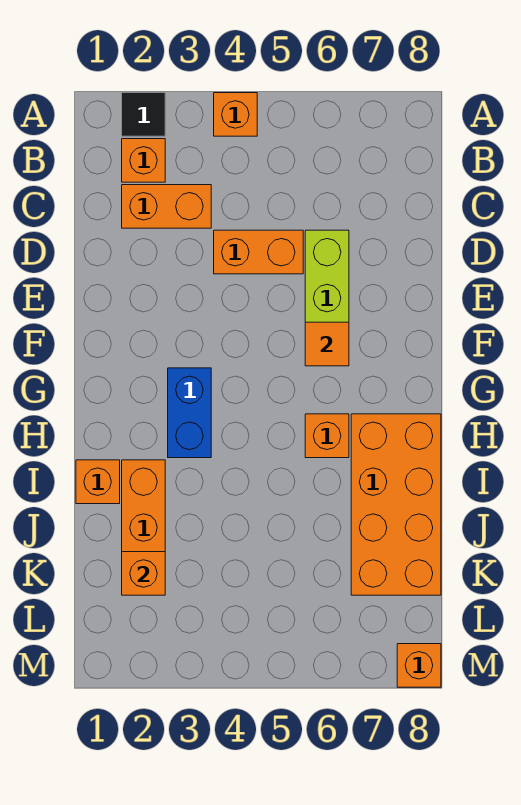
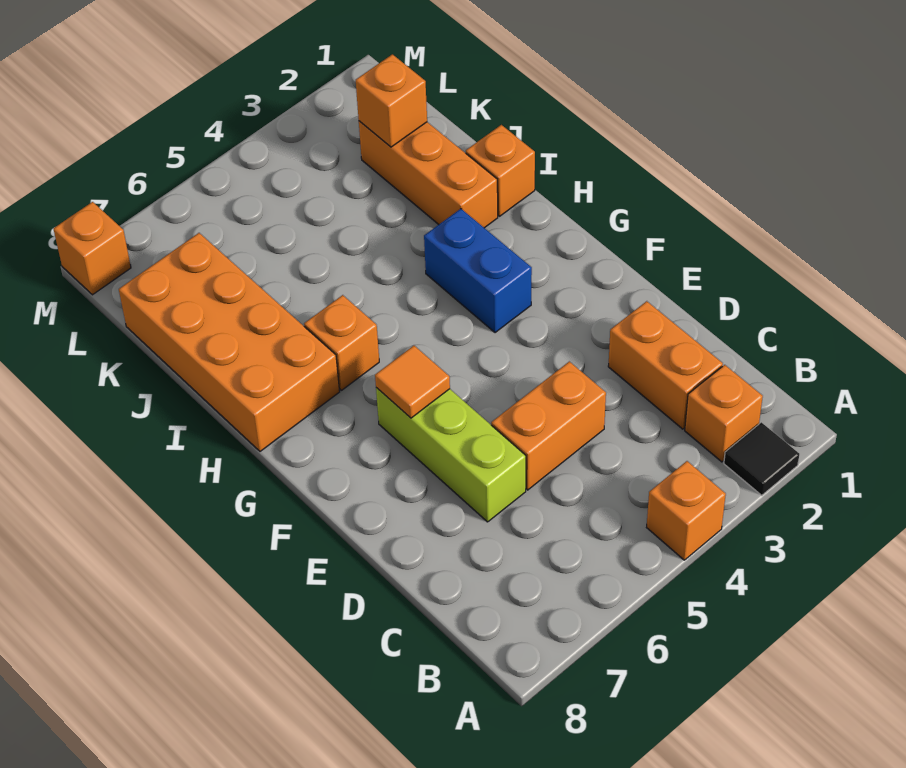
orange 1x2 brick [122,185,211,228] -> orange 1x2 brick turned to [608,301,723,429]

